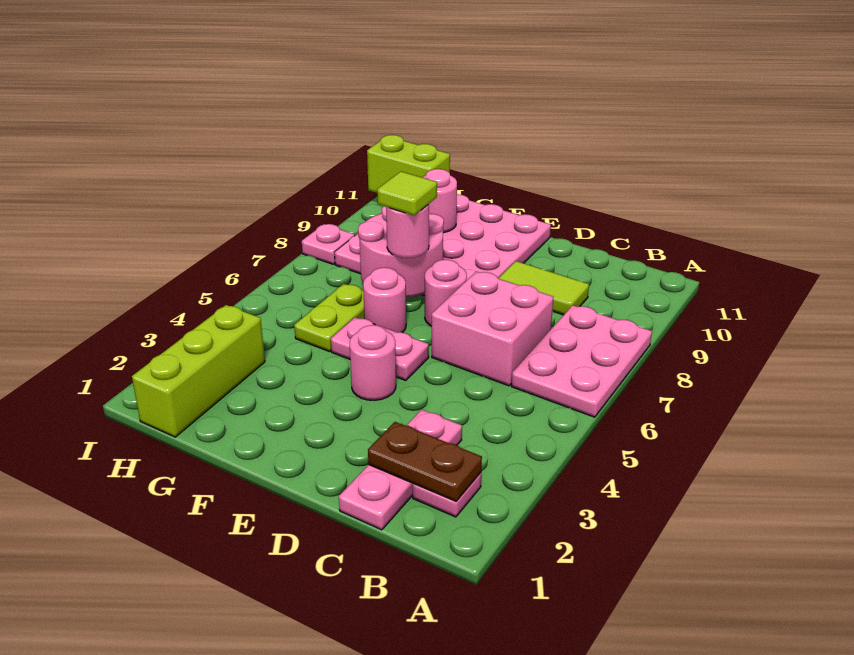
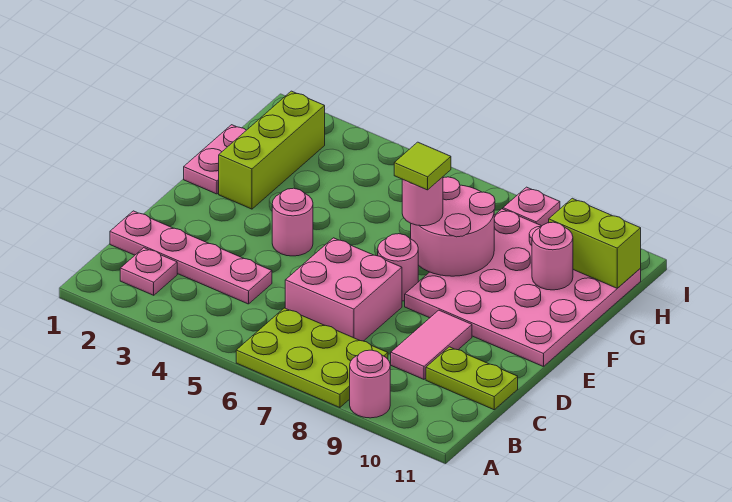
pink 2x3 plate [512,305,652,417] -> lime 2x3 plate [236,308,388,408]
brown 1x2 plate [368,422,482,501] -> none
pink 1x3 plate [339,410,462,530] -> pink 1x4 plate [110,211,272,304]
lime 1x2 tile [498,261,589,315] -> pink 1x2 tile [391,310,472,379]
pink 1x2 plate [331,317,429,380] -> pink 1x2 plate moved to [184,125,246,194]
pink 1x1 round brick [363,268,406,333] -> pink 1x1 round brick moved to [350,350,390,418]
lime 1x2 plate [294,284,365,352] -> lime 1x2 plate moved to [426,347,518,410]
lime 1x3 brick [132,305,265,437] -> lime 1x3 brick turned to [219,91,325,209]
lime 1x2 brick [367,135,450,193] -> lime 1x2 brick turned to [549,198,641,288]

